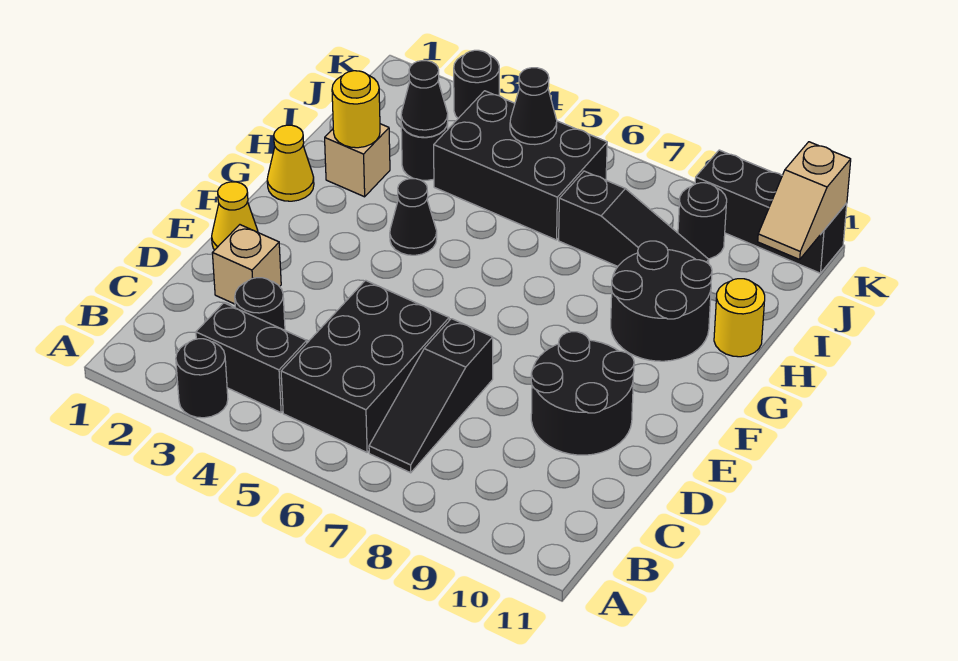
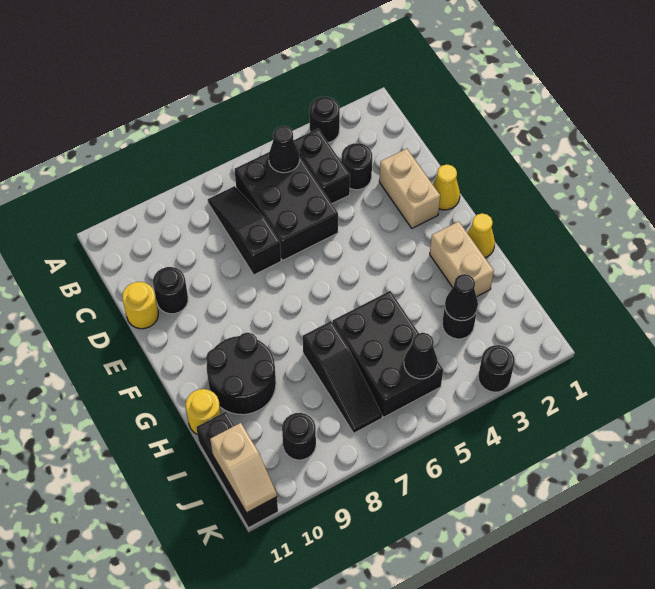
black 1x2 brick [196,303,307,413] -> black 1x2 brick turned to [294,129,350,204]
tan 1x1 brick [212,225,281,304] -> tan 1x2 brick [379,149,440,228]
black 2x2 round brick [531,332,634,455] -> black 1x1 round brick [153,267,188,314]
black 1x1 cone [390,179,437,255] -> black 1x1 cone moved to [269,126,300,173]
tan 1x1 brick [325,124,390,197] -> tan 1x2 brick [430,221,494,296]
yellow 1x1 round brick [332,71,380,148] -> yellow 1x1 round brick moved to [122,282,158,329]
black 2x3 brick [434,91,607,240] -> black 2x3 brick turned to [333,291,443,417]
black 1x3 slope [559,171,709,266] -> black 1x3 slope turned to [303,321,382,433]
tan 1x2 slope [758,142,851,259] -> tan 1x2 slope turned to [210,423,277,513]
black 1x3 brick [695,150,847,273] -> black 1x3 brick turned to [196,412,278,528]

